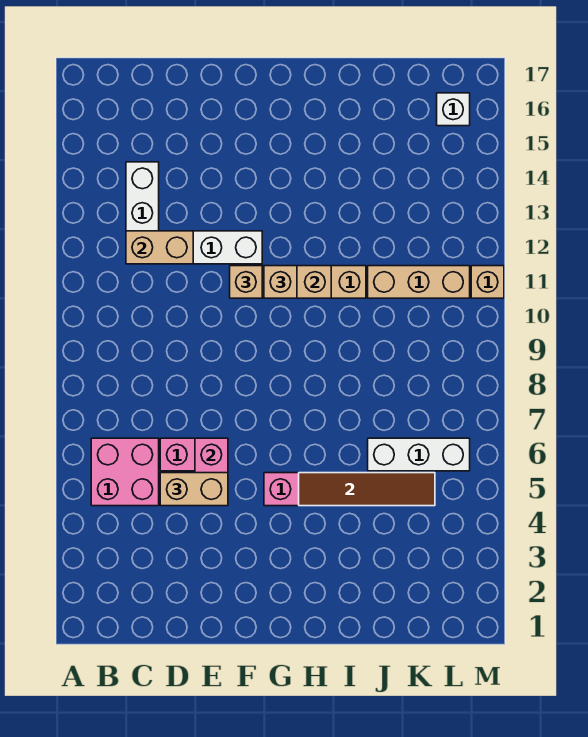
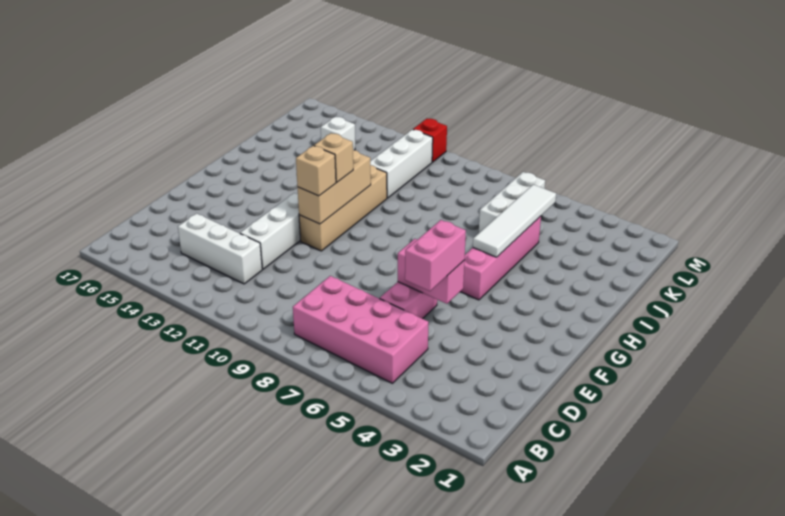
pink 2x2 brick [91,438,159,506] -> pink 2x4 brick [293,276,428,383]
tan 1x2 brick [126,231,193,264] -> none
tan 1x2 brick [160,473,228,506] -> pink 1x2 brick [405,220,466,291]
brown 1x4 tile [299,473,435,506] -> white 1x4 tile [473,184,556,257]
tan 1x3 brick [368,266,470,298] -> white 1x3 brick [370,130,433,198]
white 1x1 brick [437,93,470,126] -> white 1x1 brick moved to [321,117,355,150]
tan 1x1 brick [471,266,504,298] -> red 1x1 brick [413,119,447,162]

